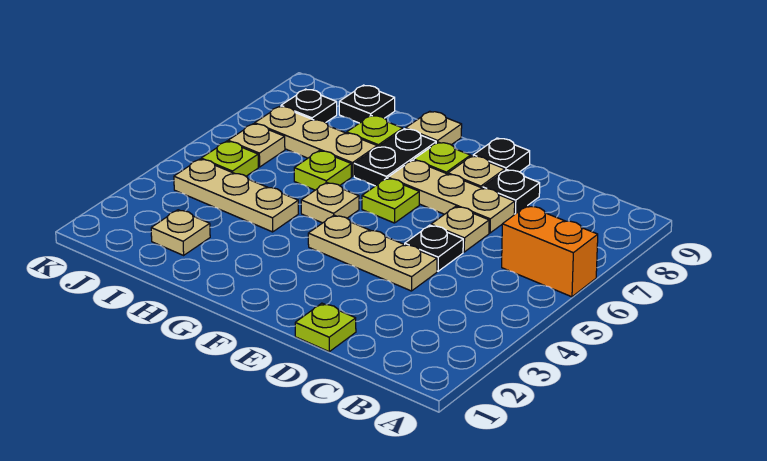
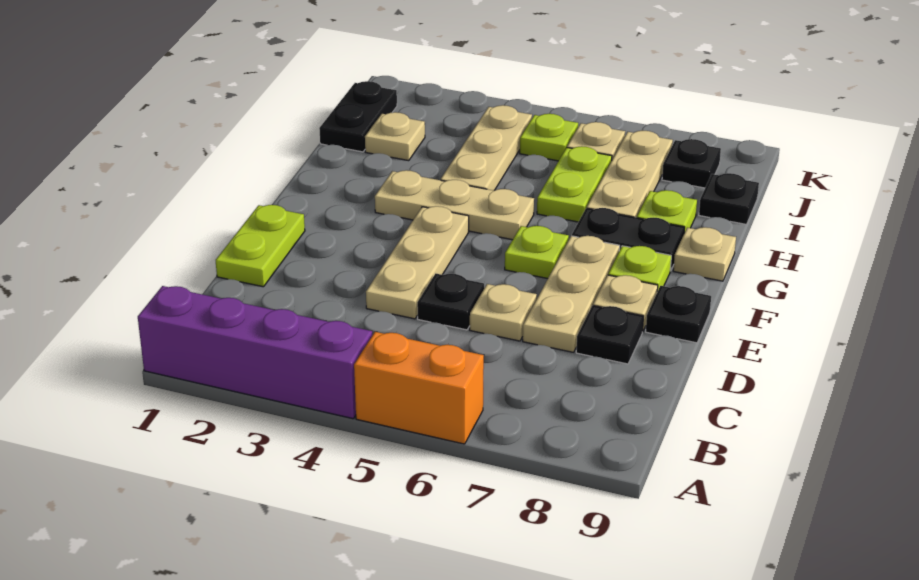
none -> purple 1x4 brick [138,286,372,419]
orange 1x2 brick [502,206,598,297] -> orange 1x2 brick turned to [354,332,484,444]
lime 1x1 plate [295,303,356,352] -> lime 1x2 plate [216,205,305,287]
tan 1x1 plate [301,182,359,223] -> tan 1x3 plate [375,170,534,240]
lime 1x1 plate [294,151,351,190] -> lime 1x2 plate [537,146,612,222]
none -> black 1x2 plate [319,81,397,152]

